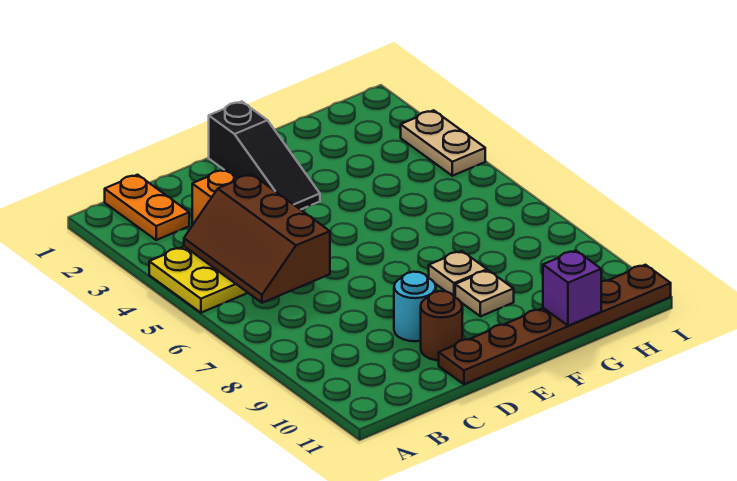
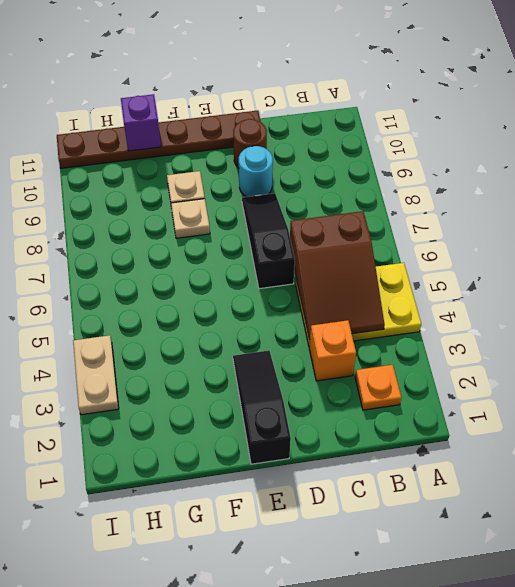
orange 1x2 plate [105,175,189,240] -> orange 1x1 plate [355,365,401,410]
brown 2x3 slope [184,174,330,303] -> brown 2x3 slope turned to [290,211,385,339]
none -> black 1x3 slope [242,193,295,289]

